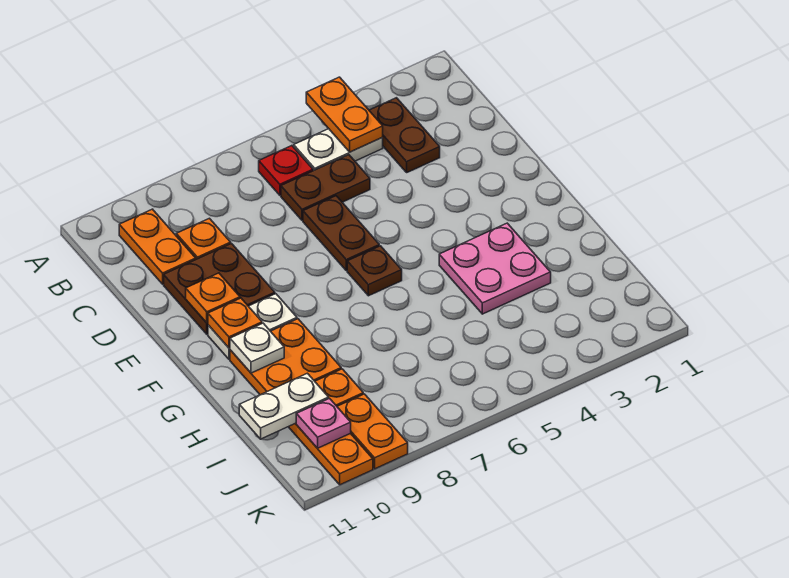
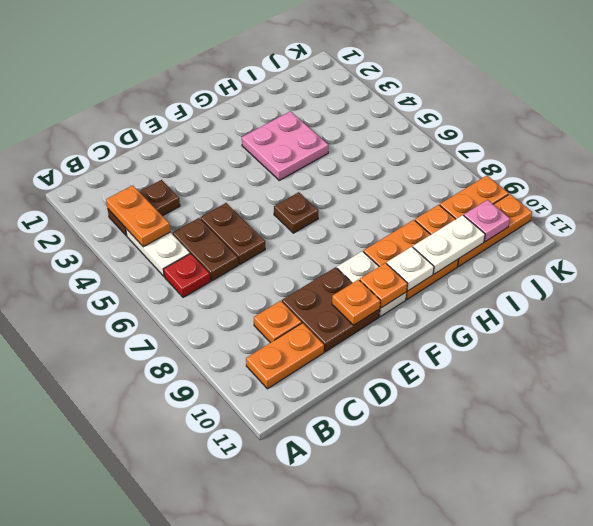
orange 1x2 plate [306,77,383,152] -> orange 1x2 plate turned to [106,185,170,247]
brown 1x2 plate [303,196,379,271] -> brown 1x2 plate turned to [200,203,265,264]
white 1x2 plate [239,373,329,439] -> white 1x2 plate turned to [413,215,485,274]

